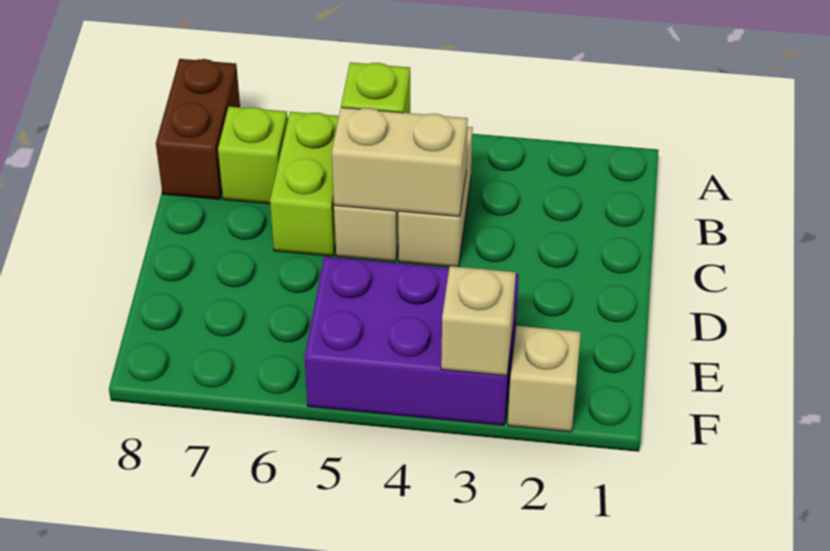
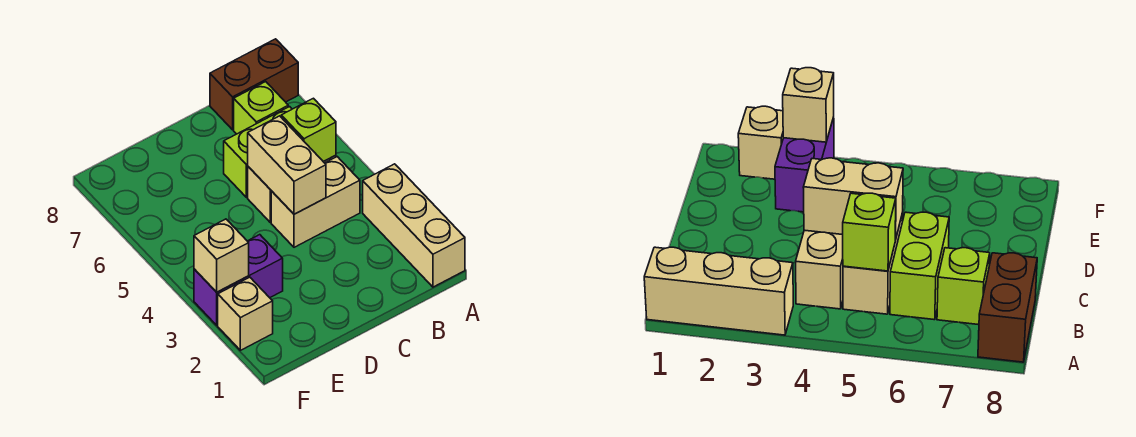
none -> tan 1x3 brick [363,164,465,287]
purple 2x3 brick [304,257,519,425] -> purple 1x2 brick [194,235,283,325]

